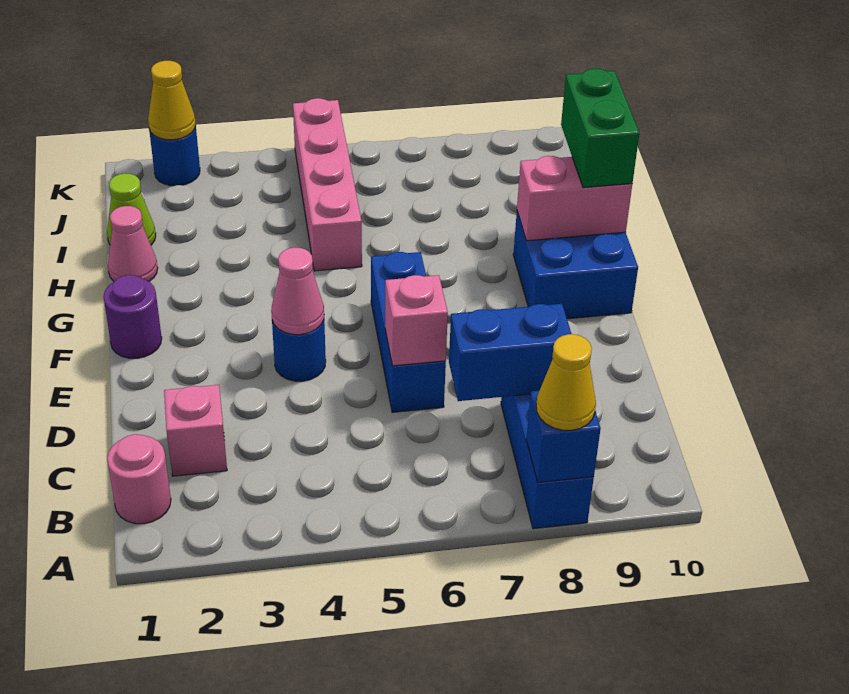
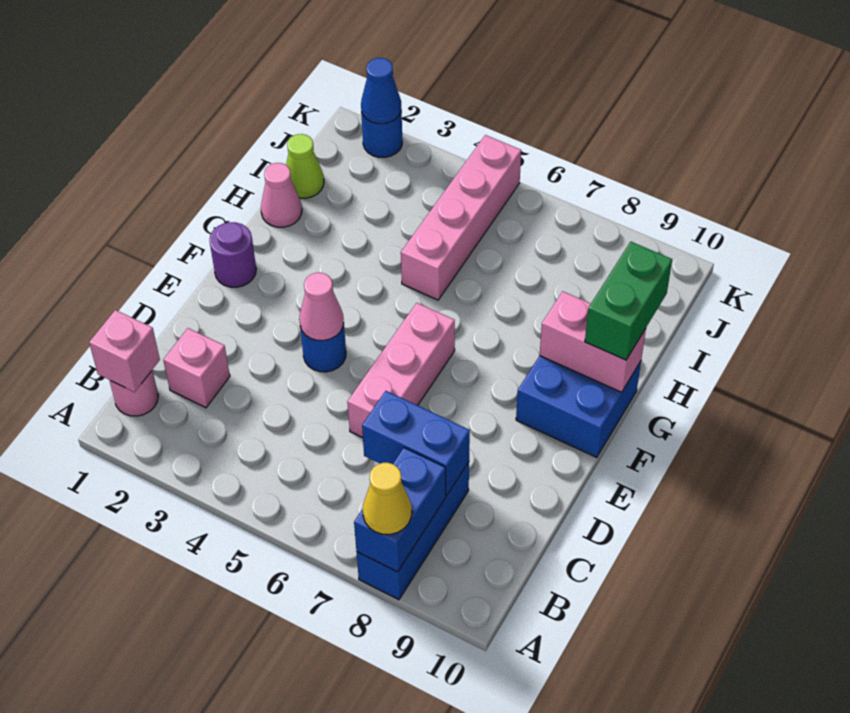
blue 1x1 brick [526,391,601,482] -> blue 1x2 brick [354,448,446,572]
blue 1x3 brick [371,252,446,412] -> pink 1x3 brick [347,303,455,438]
pink 1x1 brick [385,275,448,366] -> pink 1x1 brick moved to [89,310,160,392]
yellow 1x1 cone [148,61,196,140] -> blue 1x1 cone [361,58,401,124]

